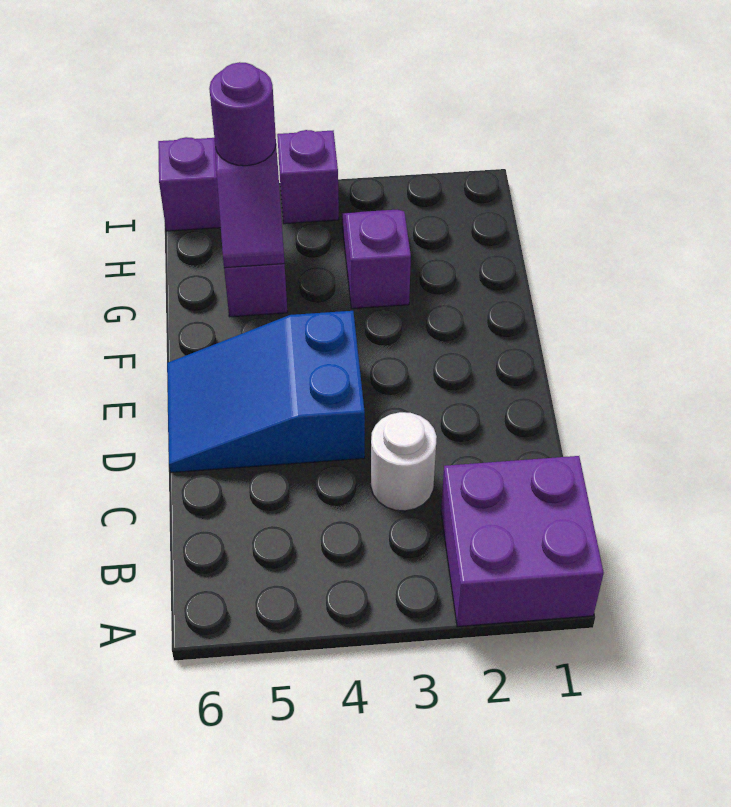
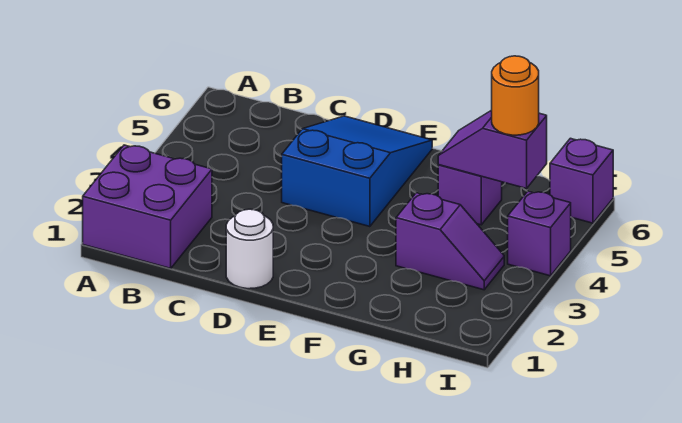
white 1x1 round brick [371,412,437,511] -> white 1x1 round brick moved to [226,209,273,289]
purple 1x1 round brick [209,62,276,166] -> orange 1x1 round brick [492,56,539,135]

